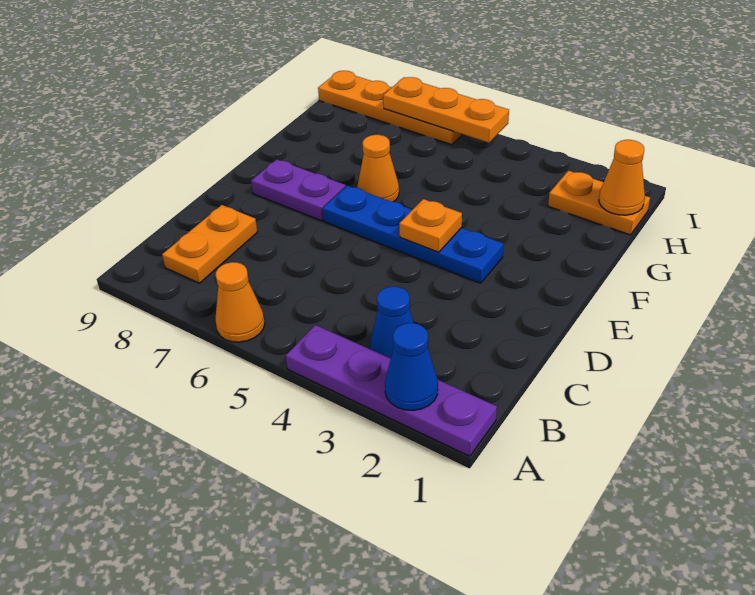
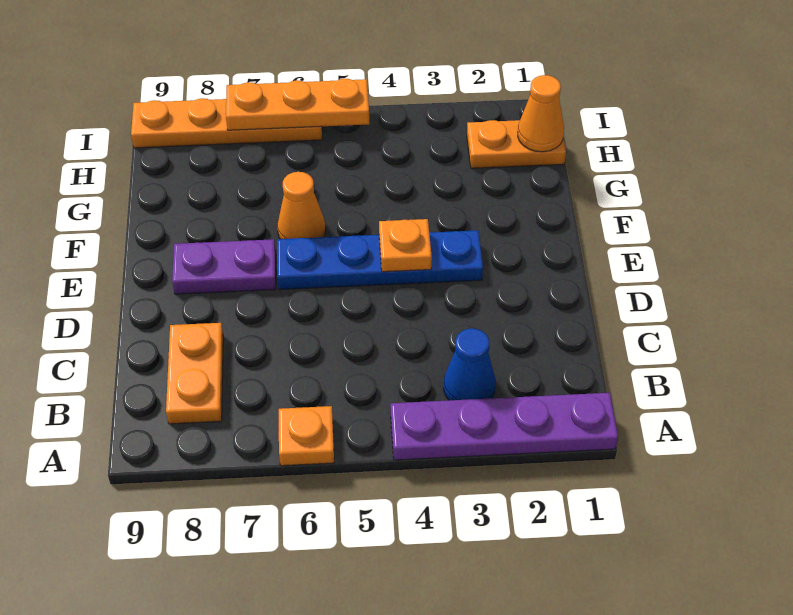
blue 1x1 cone [385,323,438,411] -> none
orange 1x1 cone [215,262,265,342] -> orange 1x1 plate [279,406,334,466]

